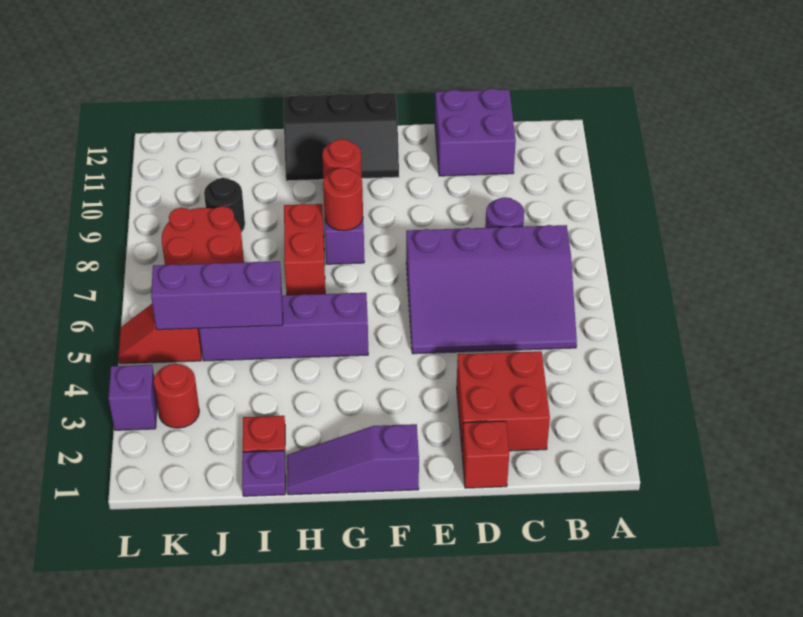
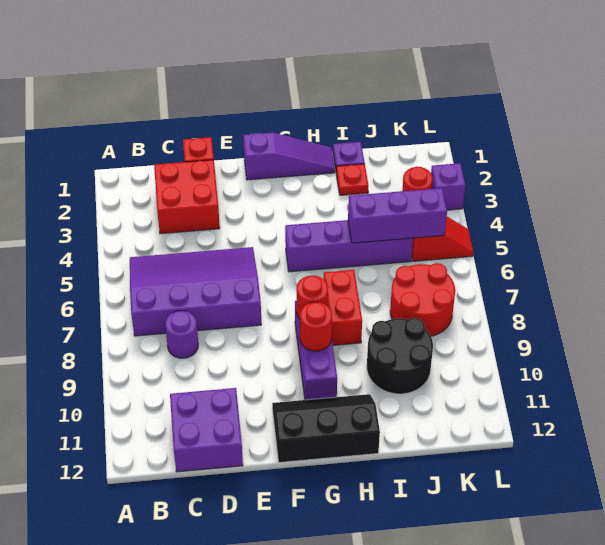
black 1x1 round brick [204,178,245,232] -> black 2x2 round brick [367,318,433,394]

